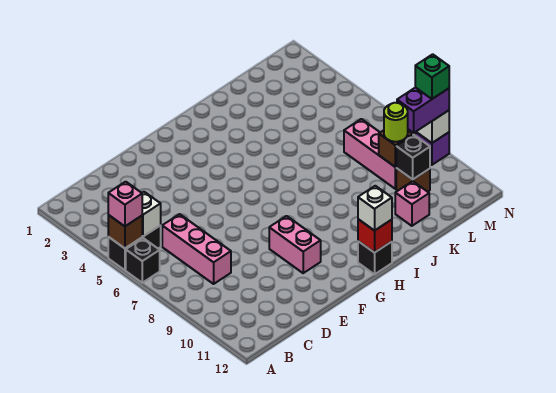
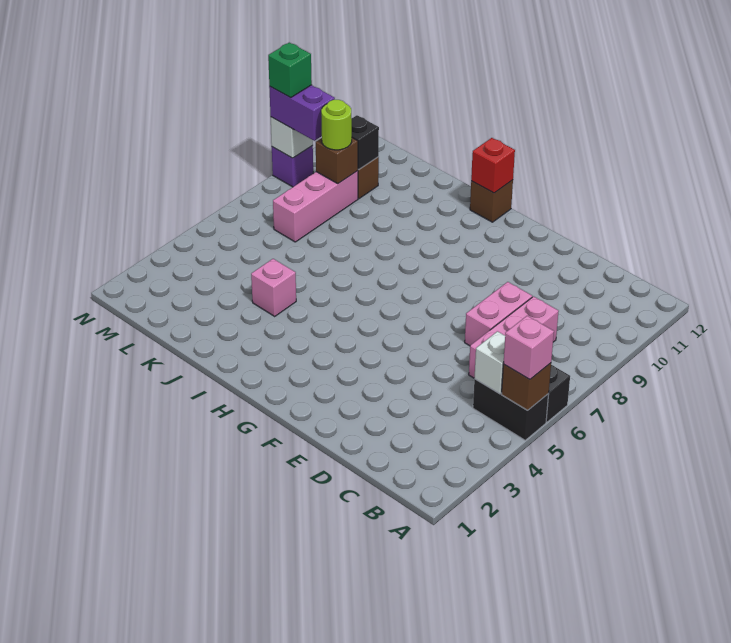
pink 1x2 brick [269,216,321,273] -> pink 1x2 brick moved to [465,282,532,346]
black 1x1 brick [358,241,392,274] -> brown 1x1 brick [470,180,513,222]
white 1x1 brick [358,186,392,231] -> none
pink 1x1 brick [395,181,429,226] -> pink 1x1 brick moved to [251,259,296,316]

